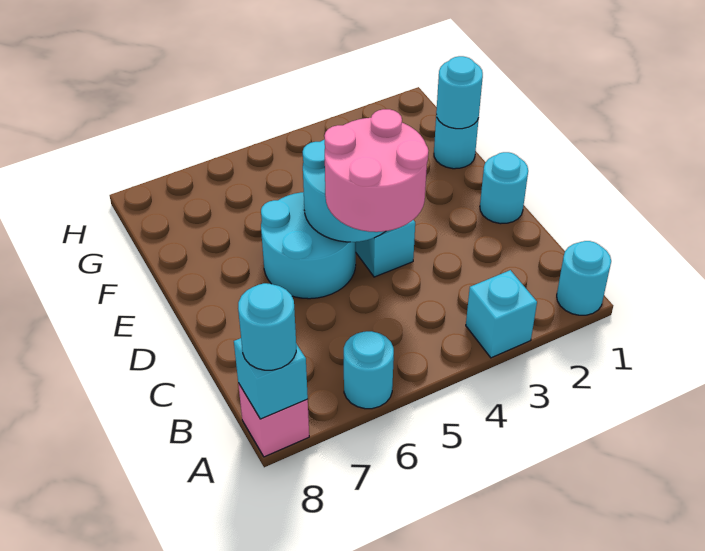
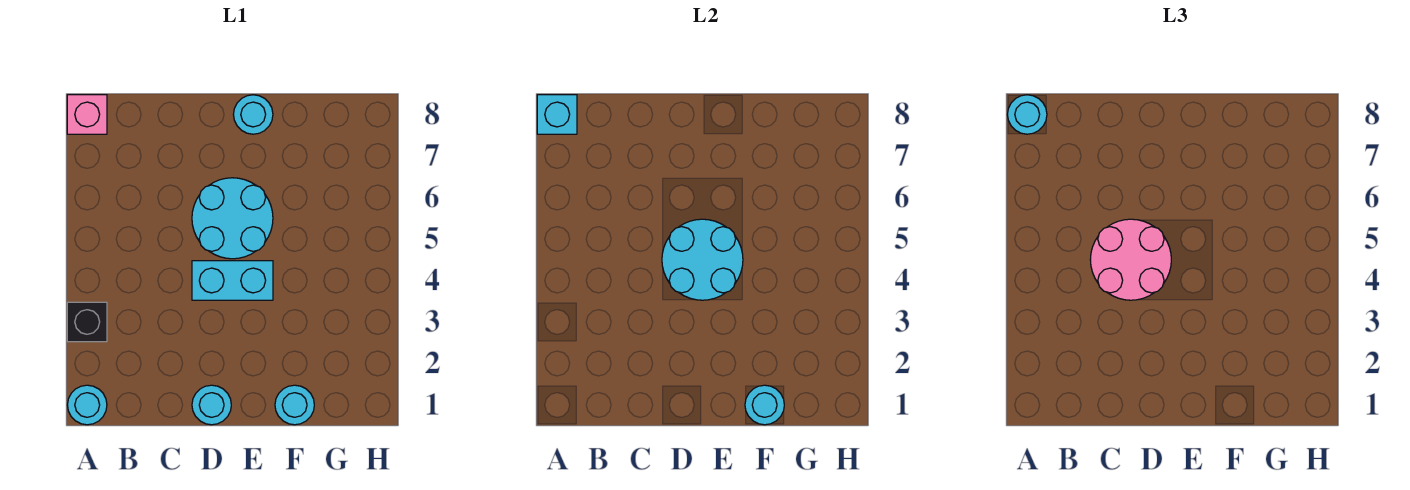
cyan 1x1 brick [466,270,537,358] -> black 1x1 brick [67,302,107,342]
cyan 1x1 round brick [344,331,394,409] -> cyan 1x1 round brick moved to [233,95,273,134]

